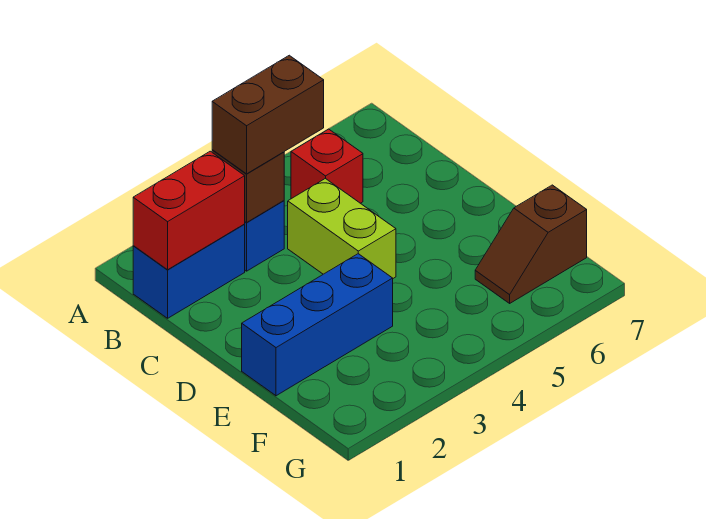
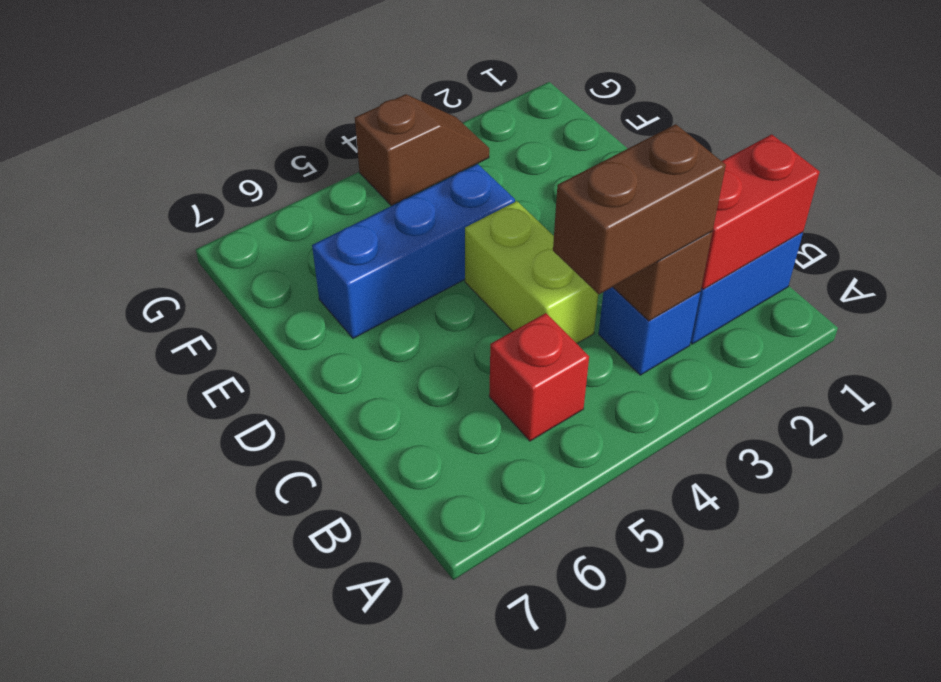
blue 1x3 brick [242,254,393,396] -> blue 1x3 brick moved to [312,164,515,338]
brown 1x2 slope [475,185,587,303] -> brown 1x2 slope moved to [355,94,489,206]

